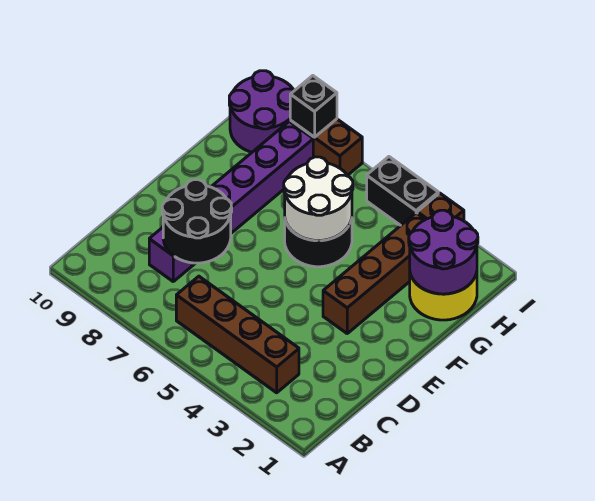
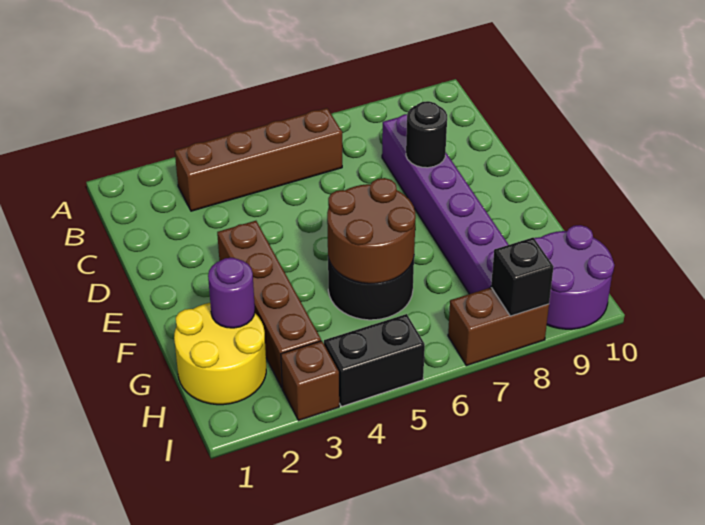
black 2x2 round brick [162,180,232,263] -> black 1x1 round brick [406,101,447,168]
white 2x2 round brick [284,157,353,241] -> brown 2x2 round brick [327,178,416,284]
purple 2x2 round brick [409,210,478,294] -> purple 1x1 round brick [208,258,255,328]

